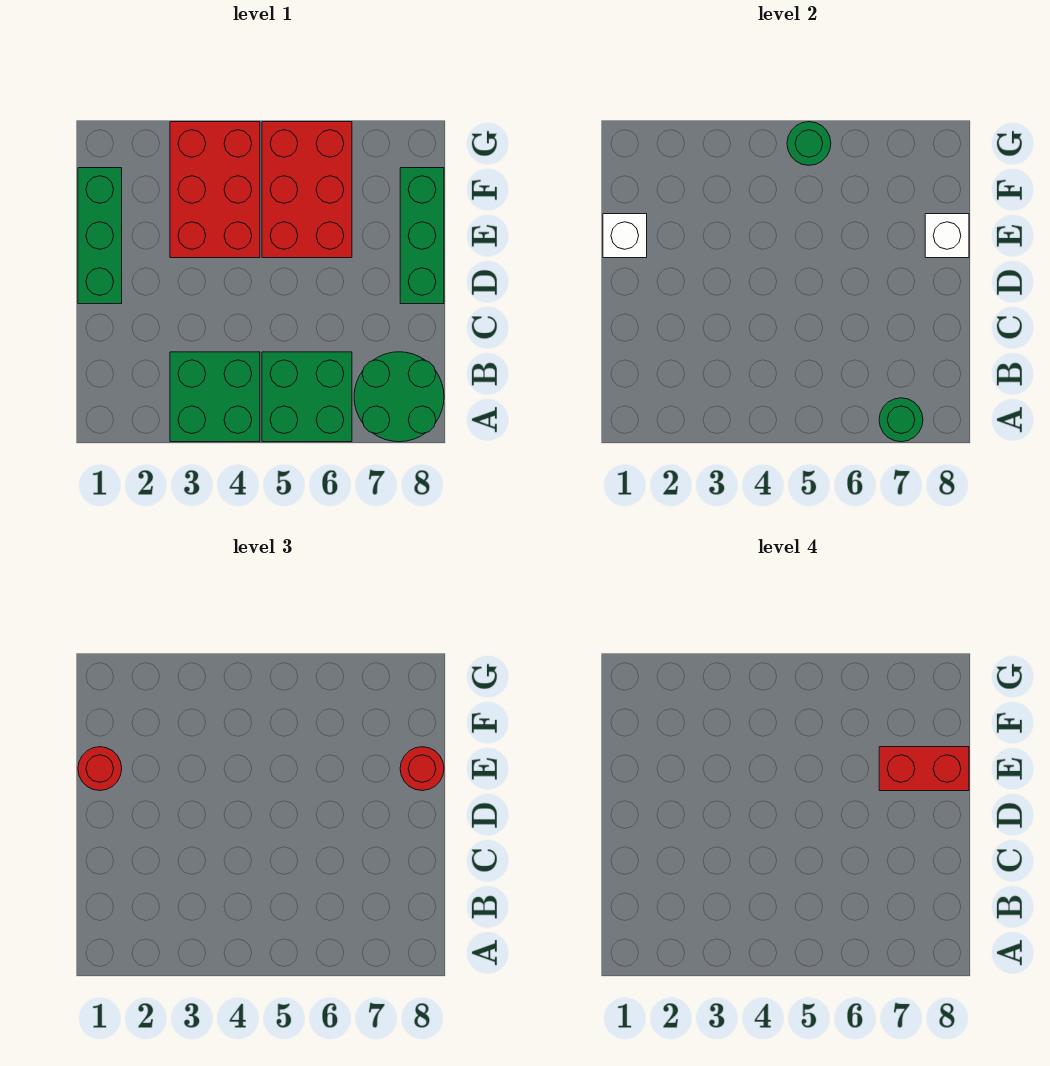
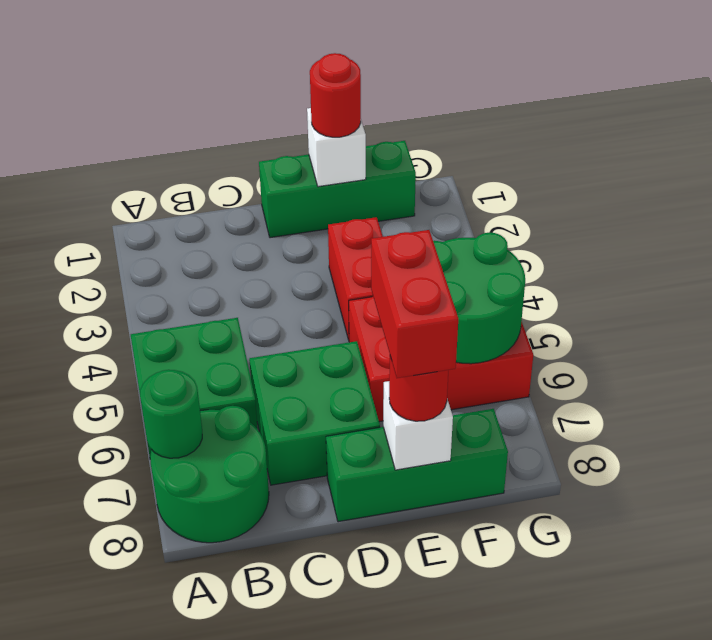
green 2x2 brick [170,352,260,442] -> green 2x2 brick moved to [249,341,380,485]
red 2x3 brick [170,122,260,258] -> red 1x2 brick [328,217,383,340]
green 1x1 round brick [787,122,831,165] -> green 2x2 round brick [433,232,525,364]

